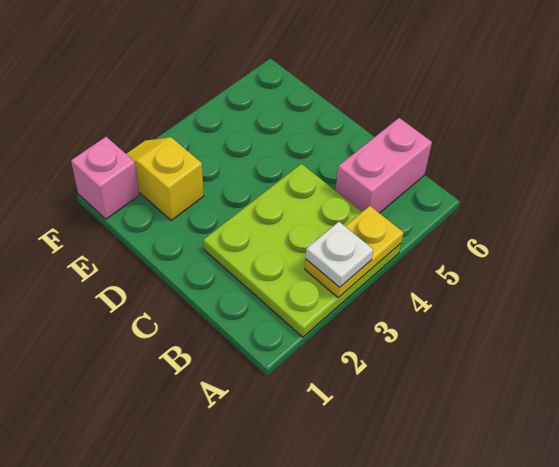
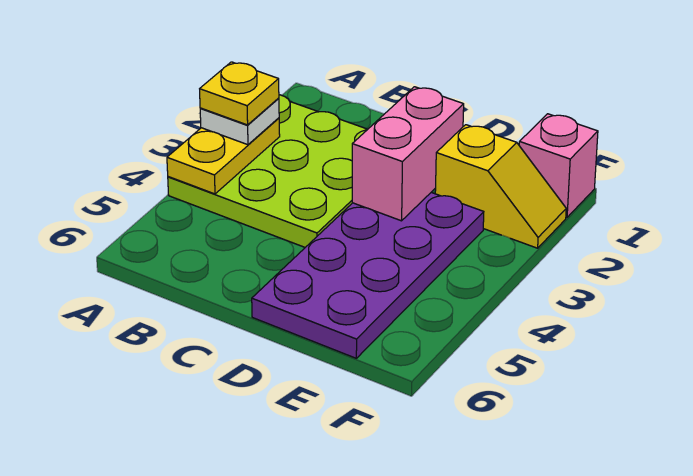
none -> yellow 1x1 plate [200,62,279,125]
pink 1x2 brick [335,118,432,213] -> pink 1x2 brick moved to [352,87,464,221]
none -> purple 2x4 plate [252,193,484,358]

